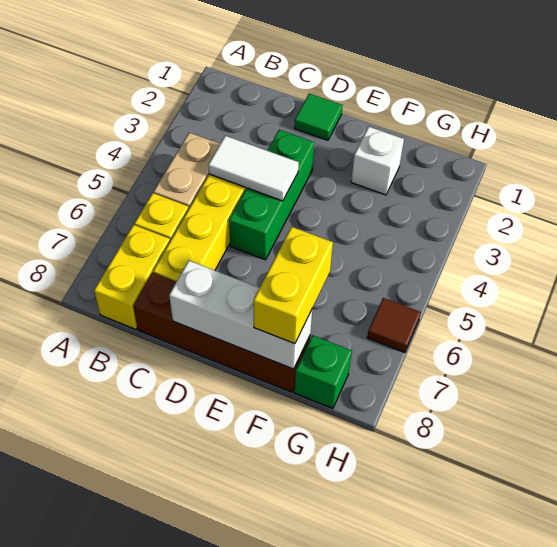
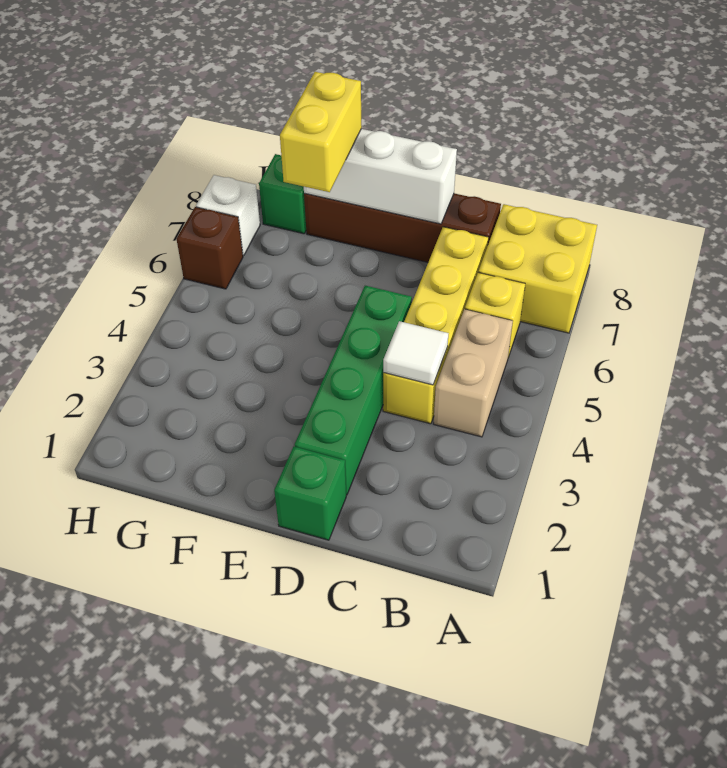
yellow 1x2 brick [94,225,170,329] -> yellow 2x2 brick [478,204,597,333]
white 1x2 tile [208,136,299,201] -> white 1x1 tile [383,321,448,385]
green 1x1 tile [294,93,343,140] -> green 1x1 brick [274,447,346,540]
green 1x3 brick [229,130,314,260] -> green 1x4 brick [295,286,412,495]
white 1x1 brick [351,127,404,195] -> white 1x1 brick moved to [196,175,260,256]
brown 1x1 tile [367,298,421,353] -> brown 1x1 brick [177,207,243,289]

